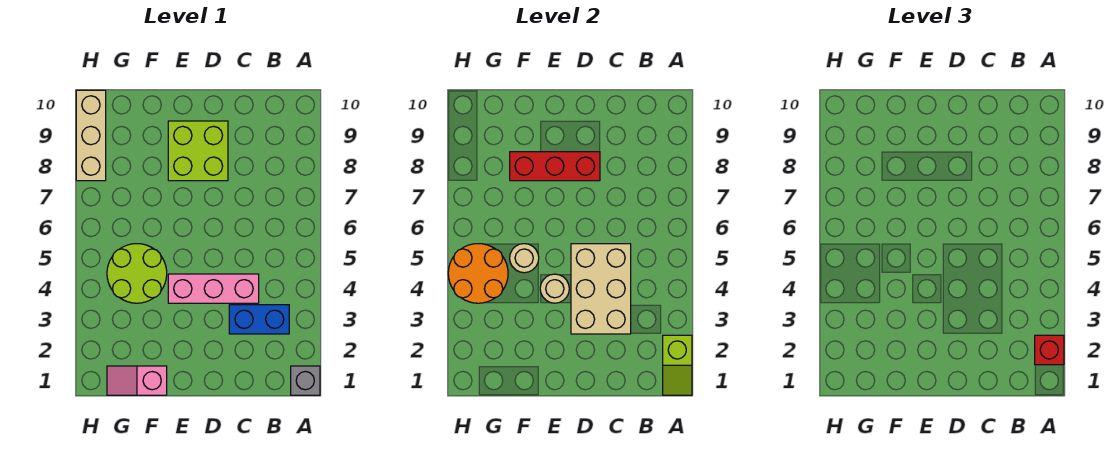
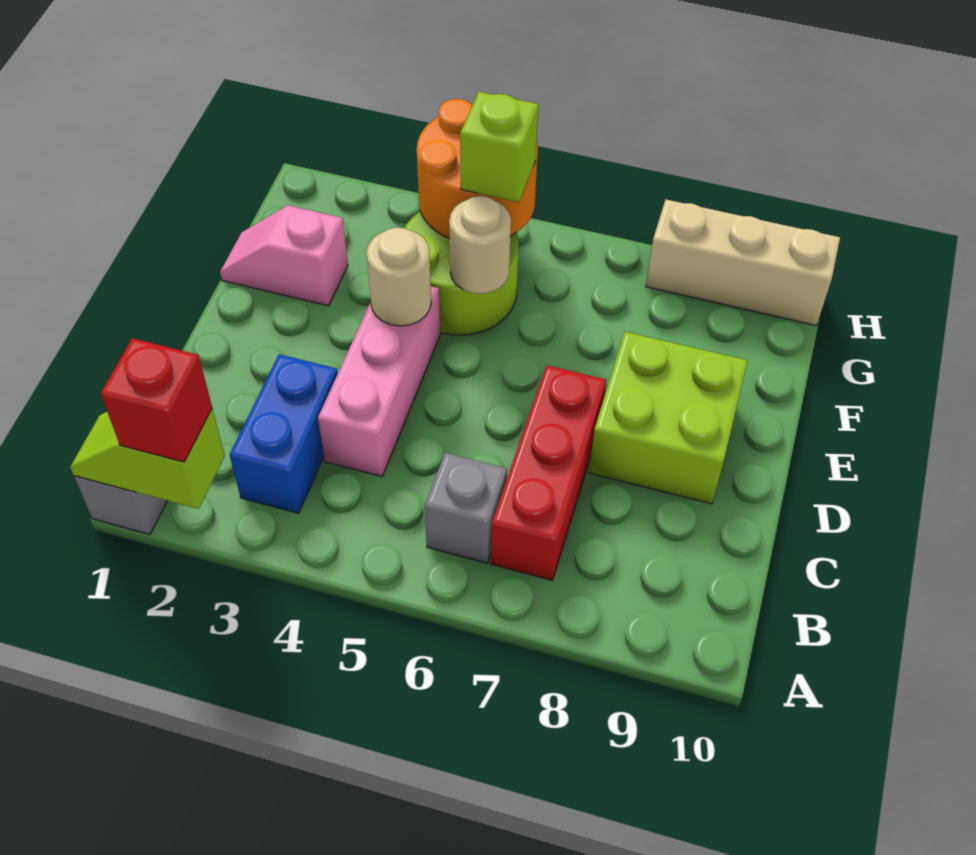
none -> grey 1x1 brick [425,453,507,563]
tan 2x3 brick [571,244,631,334] -> none
red 1x3 brick [510,152,600,181] -> red 1x3 brick moved to [491,365,606,580]
pink 1x2 slope [107,366,167,395] -> pink 1x2 slope turned to [220,205,348,306]
none -> lime 1x1 brick [460,92,538,202]

